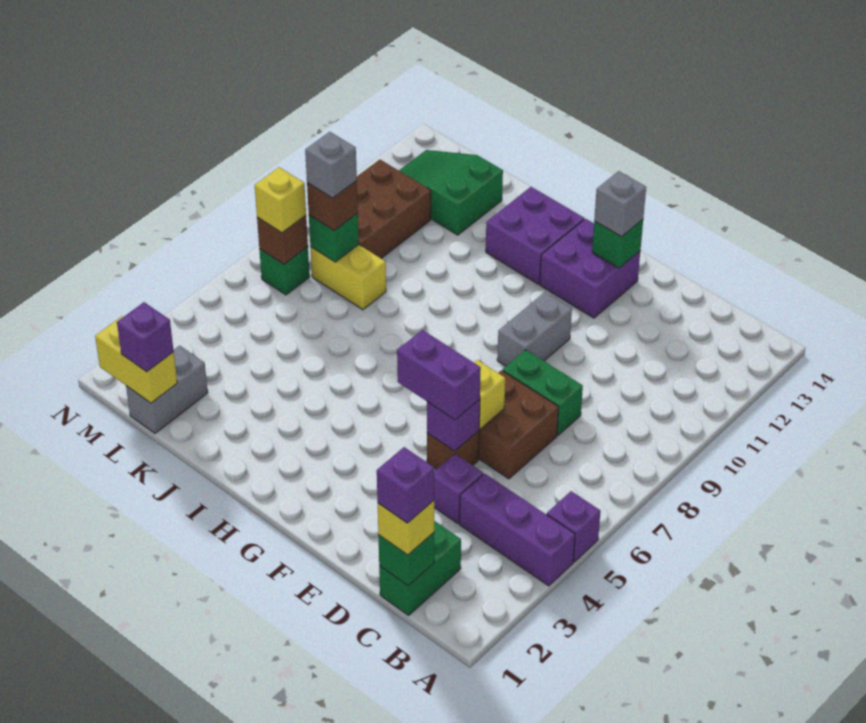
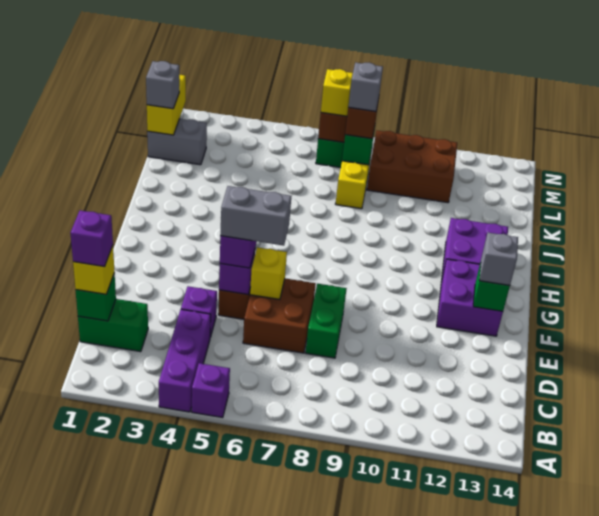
grey 1x2 brick [497,292,572,366] -> grey 1x2 brick moved to [220,186,291,246]
green 2x3 slope [399,150,503,235] -> none
purple 1x1 brick [117,302,174,372] -> grey 1x1 brick [146,61,179,109]

